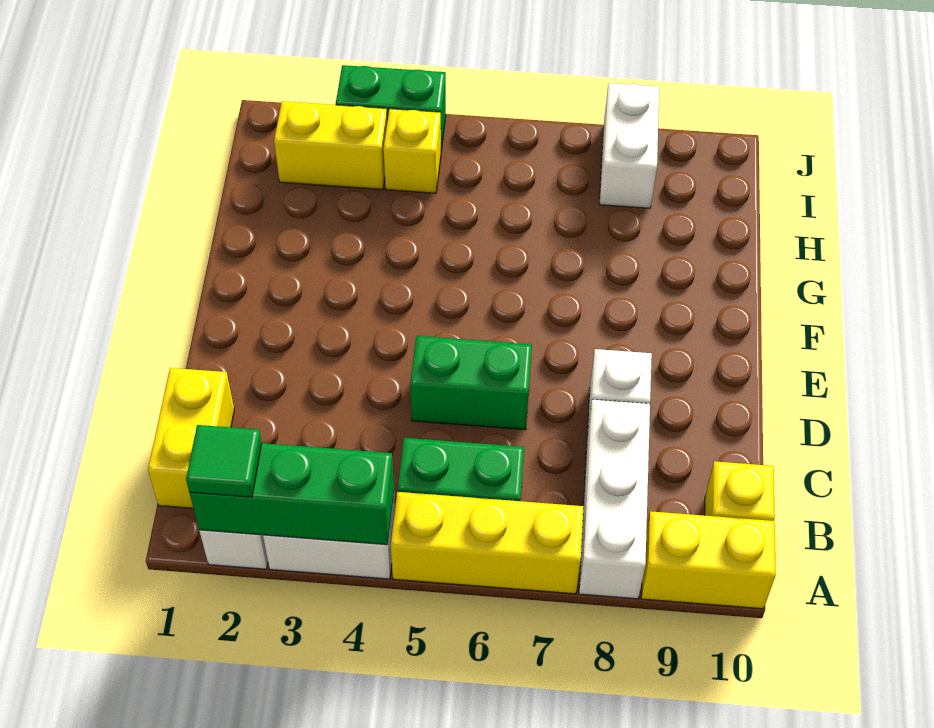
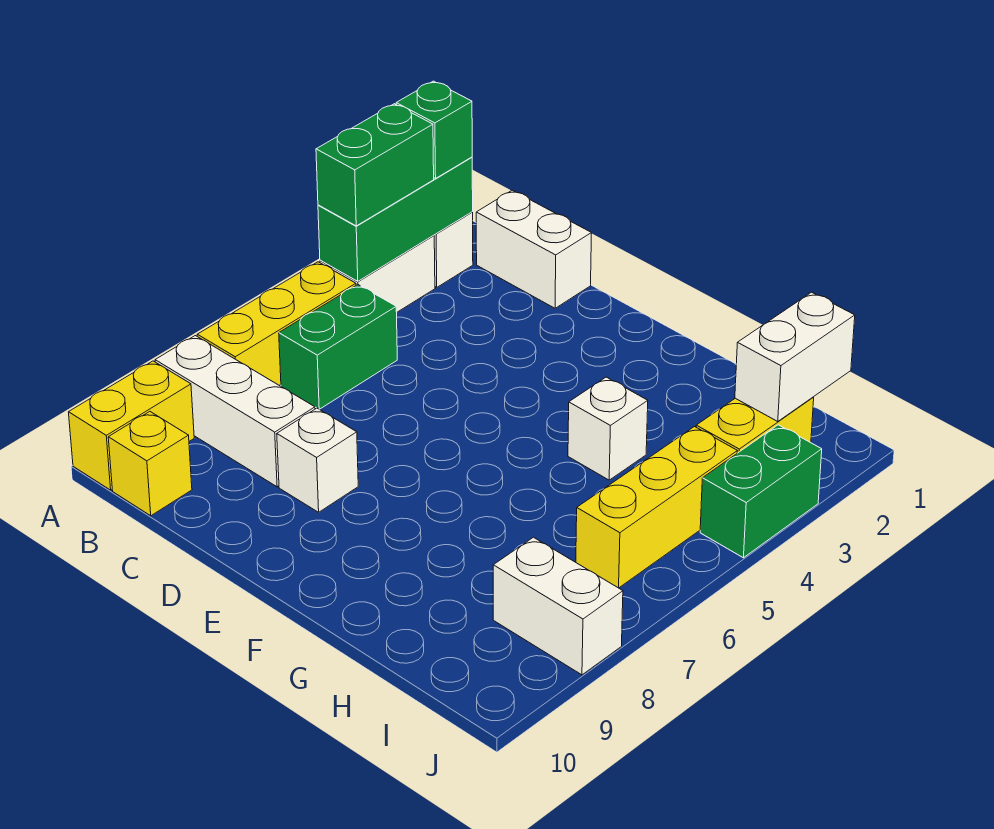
green 1x1 tile [186,425,262,497] -> green 1x1 brick [396,81,472,179]
yellow 1x2 brick [148,368,234,508] -> white 1x2 brick [476,190,592,308]
green 1x2 brick [410,336,532,430] -> green 1x2 brick moved to [316,104,434,226]
none -> white 1x1 brick [568,377,648,480]
none -> white 1x2 brick [735,292,855,422]
yellow 1x1 brick [384,109,441,193] -> yellow 1x3 brick [576,427,737,588]

